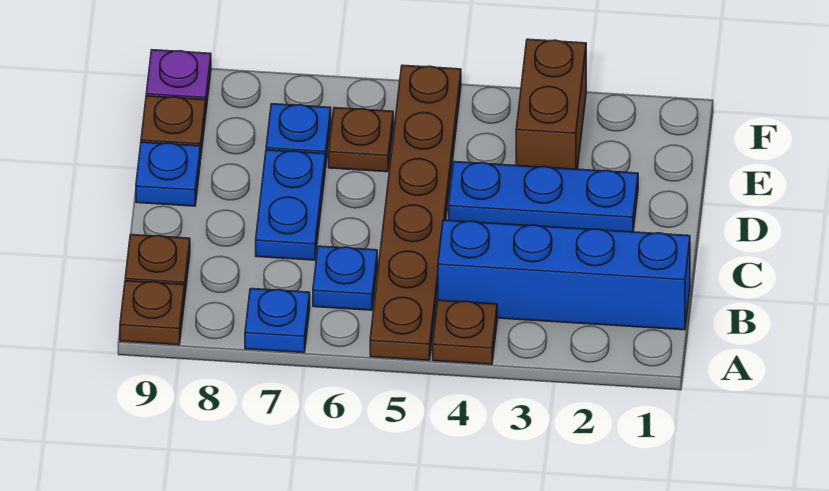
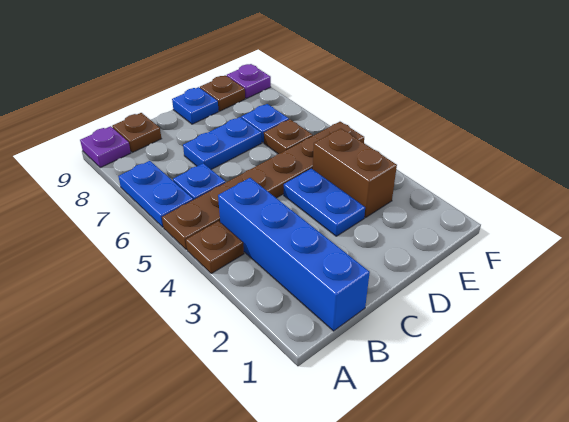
blue 1x1 plate [245,289,310,353] -> blue 1x2 plate [118,161,193,227]
brown 1x1 plate [120,281,185,345] -> purple 1x1 plate [80,126,131,168]
blue 1x3 plate [449,162,638,232] -> blue 1x2 plate [284,169,365,236]
brown 1x2 brick [516,39,586,169] -> brown 1x2 brick turned to [313,129,397,218]

